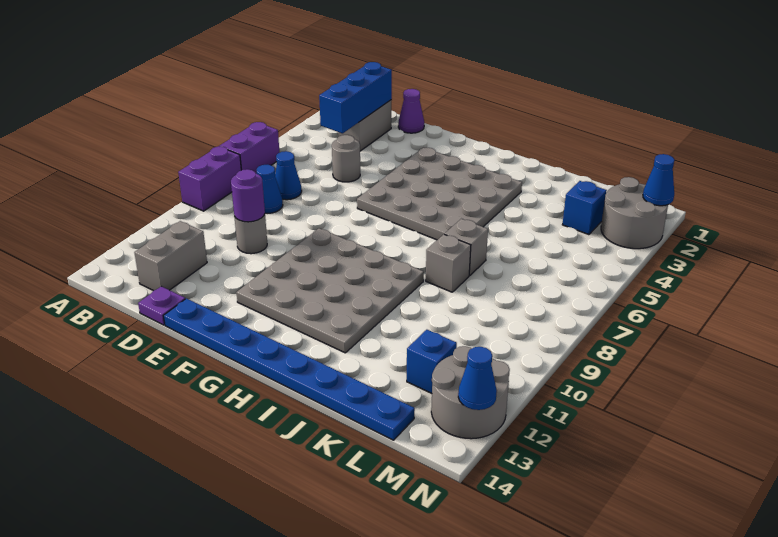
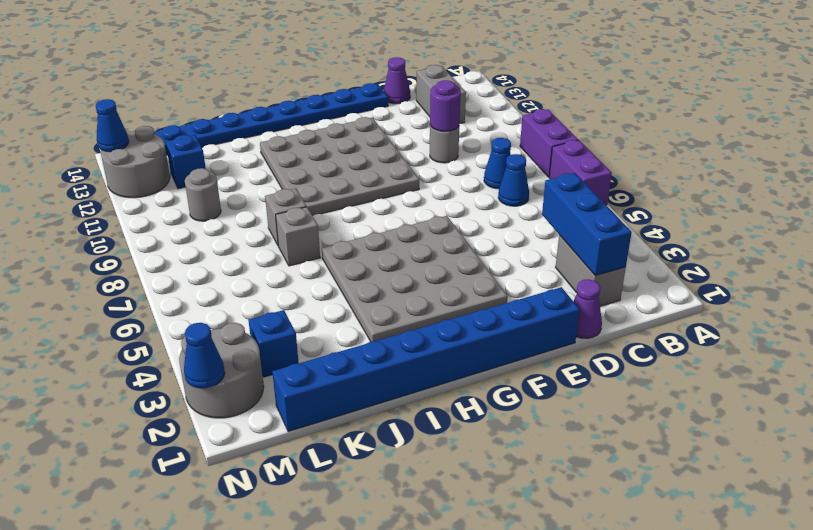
grey 1x1 round brick [332,135,360,182] -> grey 1x1 round brick moved to [185,168,221,221]
purple 1x1 plate [138,286,185,325] -> purple 1x1 cone [384,57,410,104]
none -> blue 1x8 brick [272,287,580,432]

